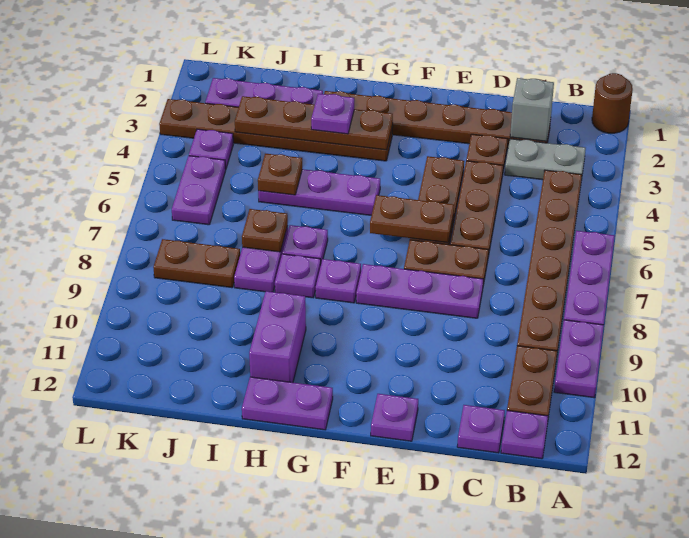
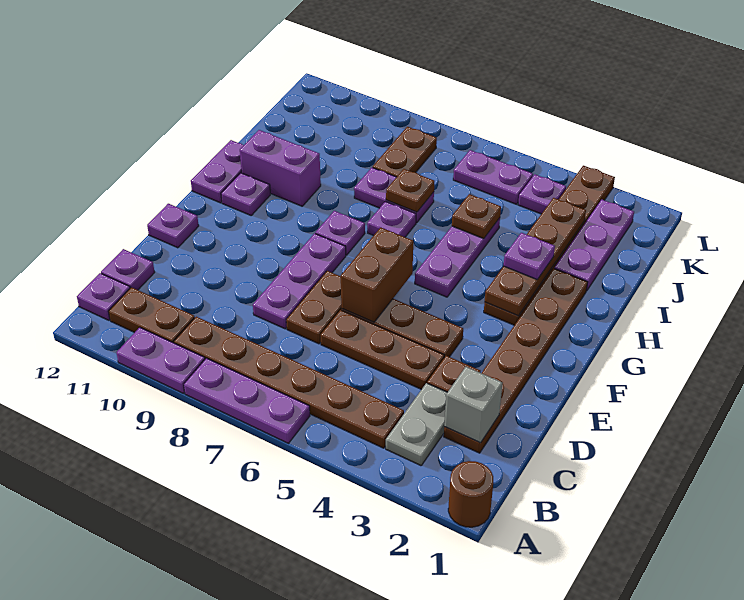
brown 1x2 plate [370,195,454,243] -> brown 1x2 brick [340,227,413,322]
purple 1x1 plate [275,254,321,298] -> purple 1x1 plate moved to [221,173,270,215]

